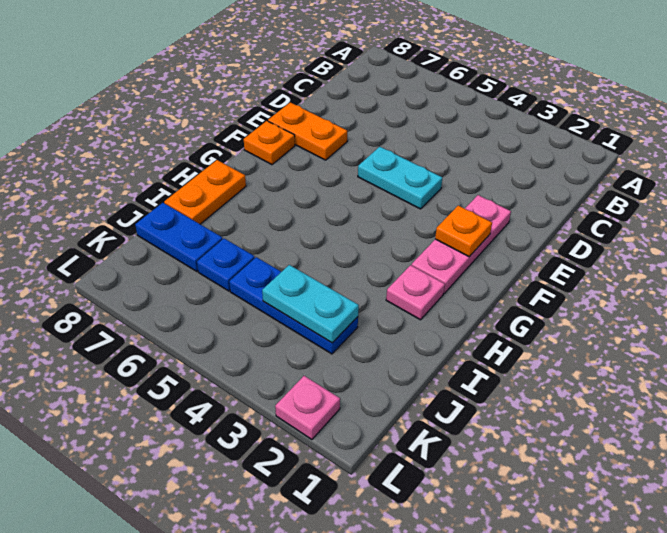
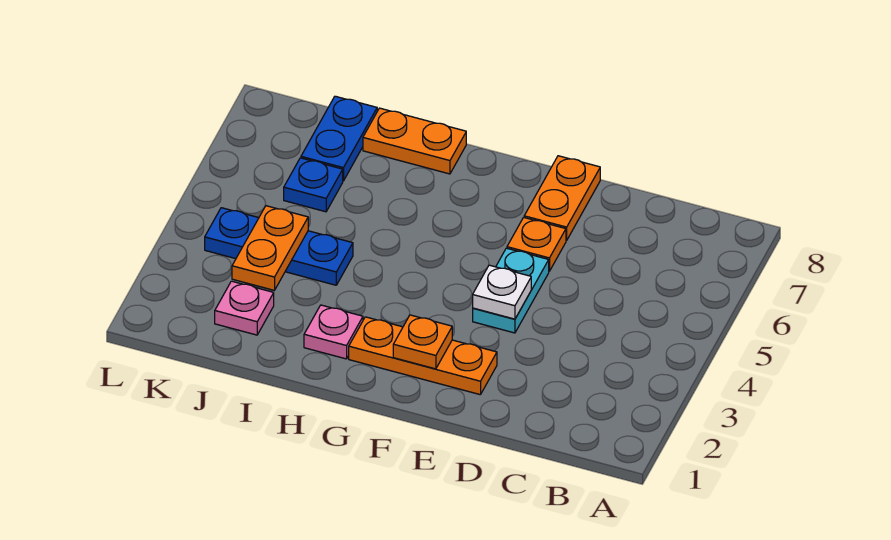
pink 1x3 plate [411,195,511,293] -> orange 1x3 plate [349,317,497,395]
none -> white 1x1 plate [473,265,531,319]
orange 1x1 plate [244,121,295,165] -> orange 1x1 plate moved to [507,217,566,271]
blue 1x3 plate [229,257,358,354] -> blue 1x3 plate turned to [205,208,353,285]
cyan 1x2 plate [262,265,359,343] -> orange 1x2 plate [232,206,308,290]
pink 1x1 plate [275,376,340,439] -> pink 1x1 plate moved to [215,281,274,335]

